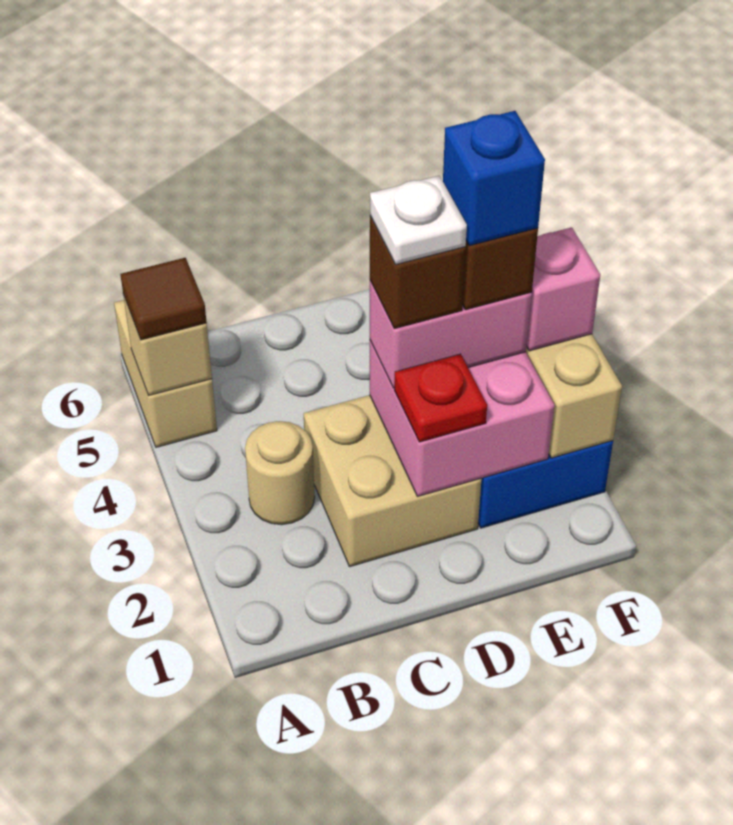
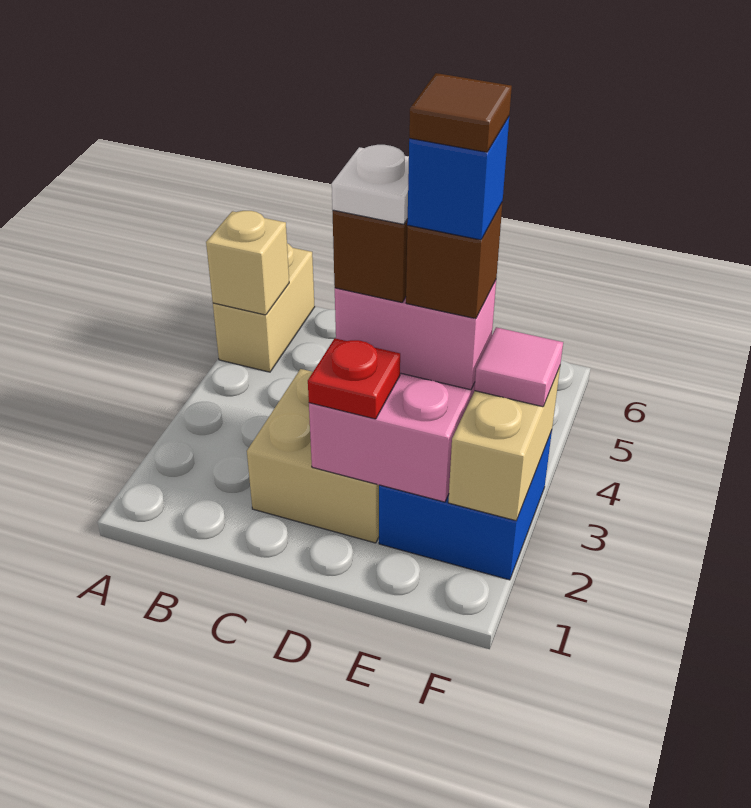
brown 1x1 tile [120,258,207,340] -> brown 1x1 tile moved to [409,73,512,152]
tan 1x1 round brick [245,421,315,525] -> none
pink 1x1 brick [527,227,600,351] -> pink 1x1 tile [475,327,563,407]

